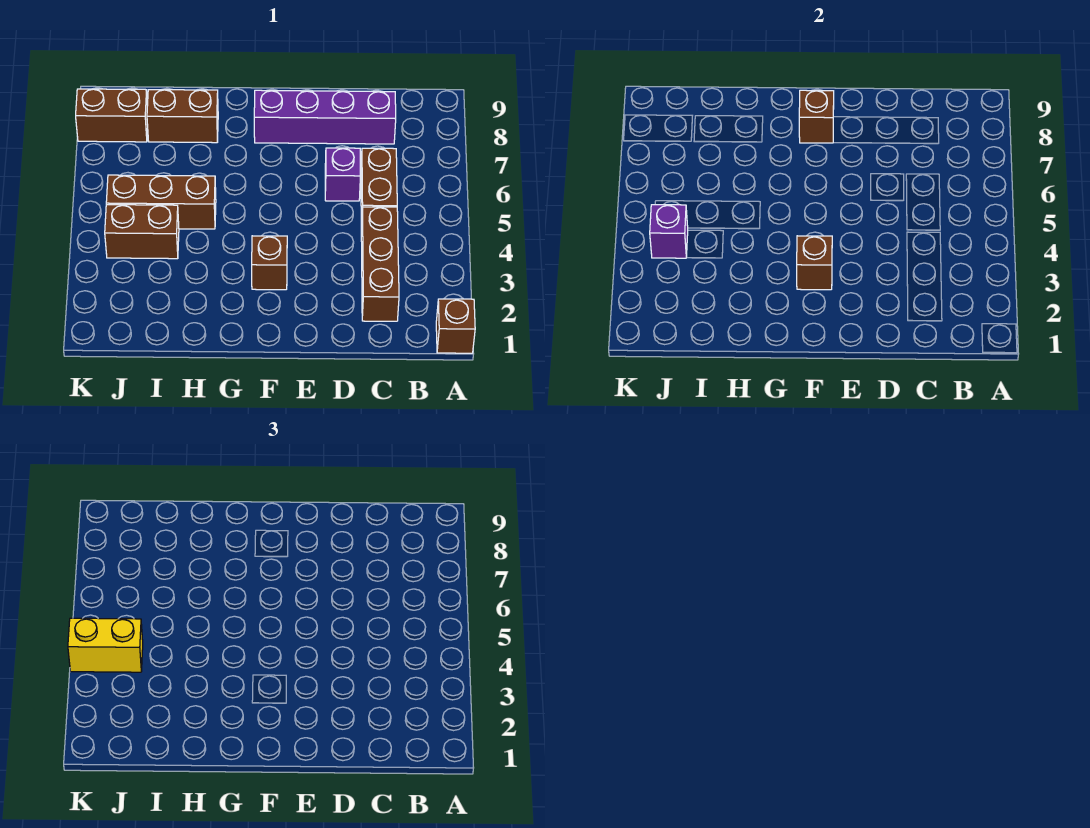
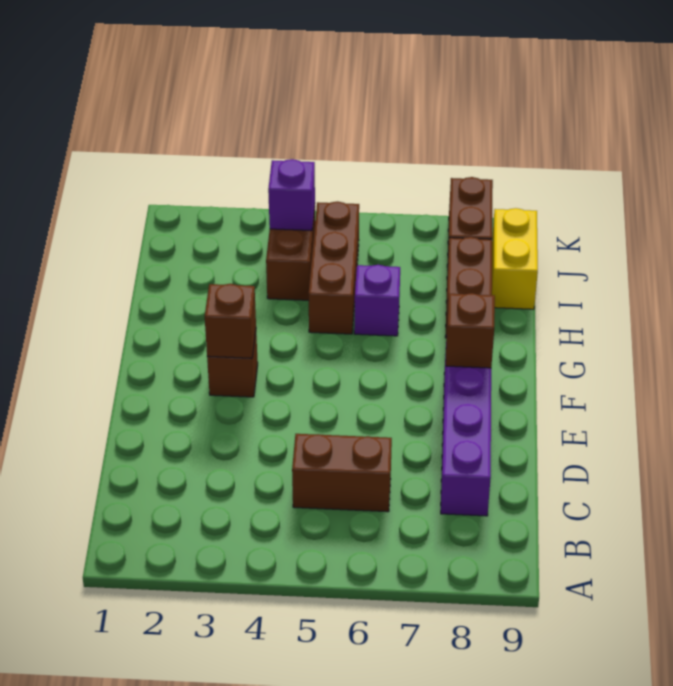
brown 1x1 brick [436,299,475,353] -> none
brown 1x3 brick [361,207,399,321] -> none
purple 1x1 brick [325,148,360,201] -> purple 1x1 brick moved to [354,265,400,336]
yellow 1x2 brick [68,618,143,672] -> yellow 1x2 brick moved to [492,208,538,309]

